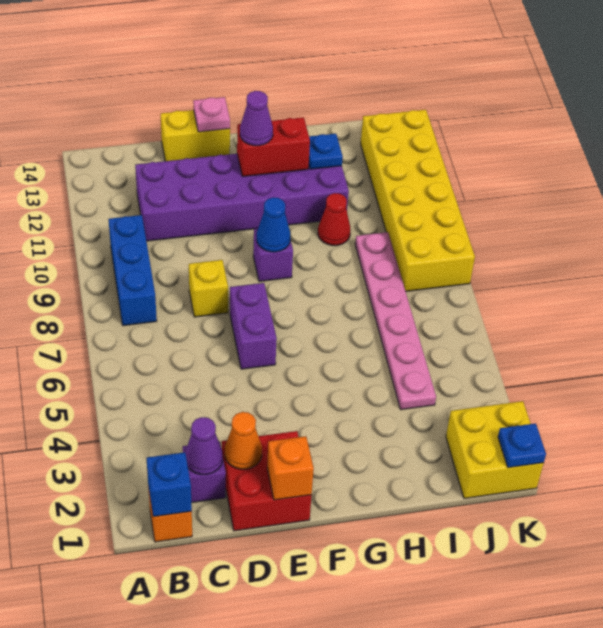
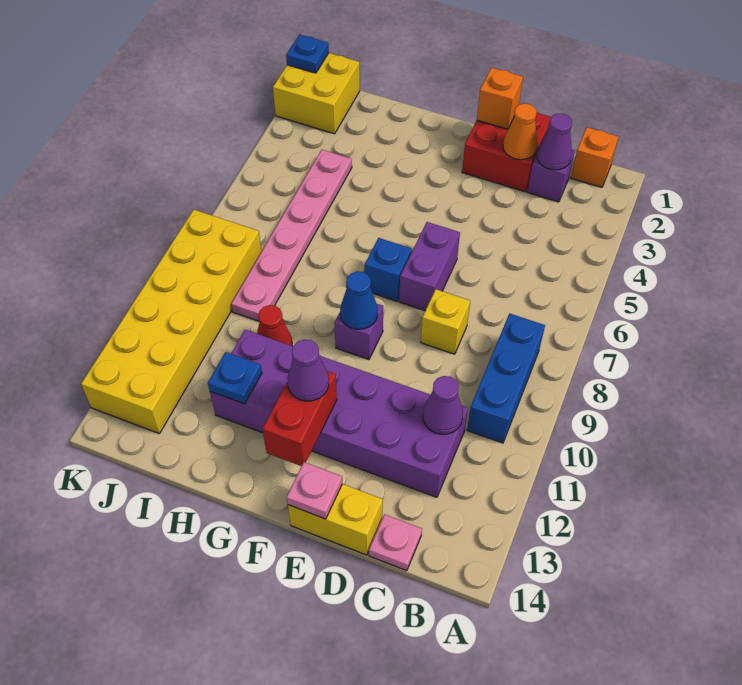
blue 1x1 brick [147,452,192,517] -> blue 1x1 brick moved to [364,238,412,301]
none -> purple 1x1 cone [423,376,463,434]
none -> pink 1x1 plate [369,514,422,571]
red 1x2 brick [237,117,310,176] -> red 1x2 brick turned to [262,371,337,466]

